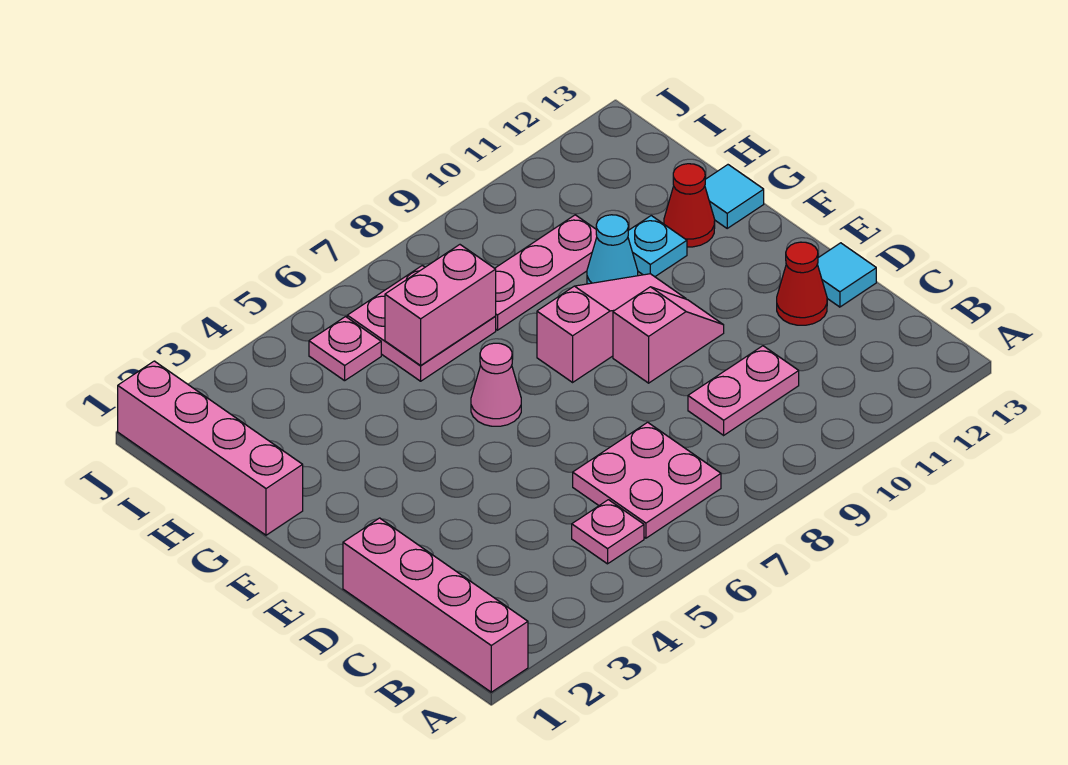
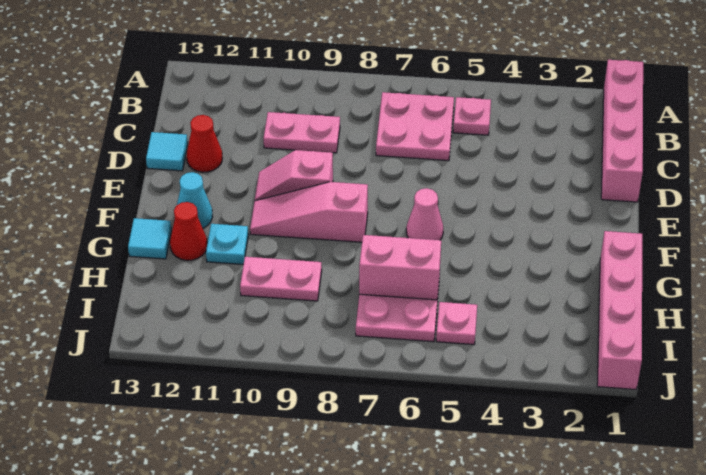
cyan 1x1 cone [587,215,638,284] -> cyan 1x1 cone moved to [177,172,213,228]
pink 1x3 plate [495,215,597,330] -> pink 1x2 plate [240,257,322,301]

